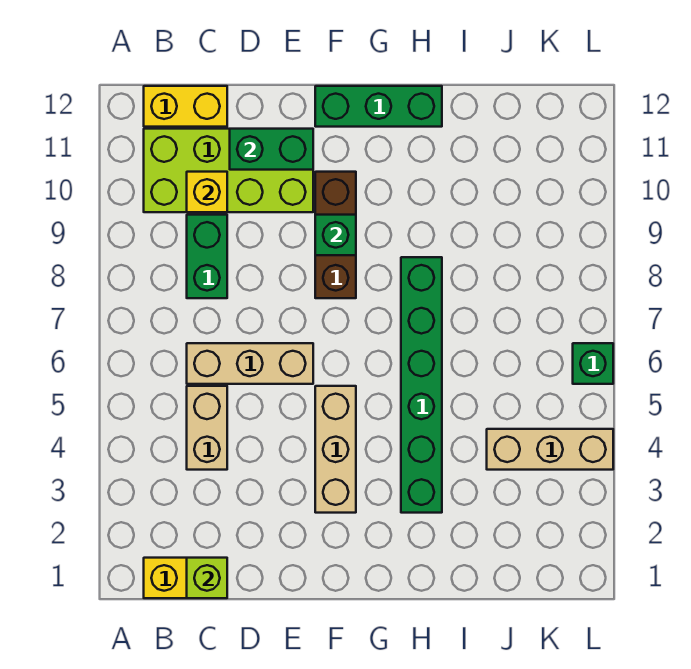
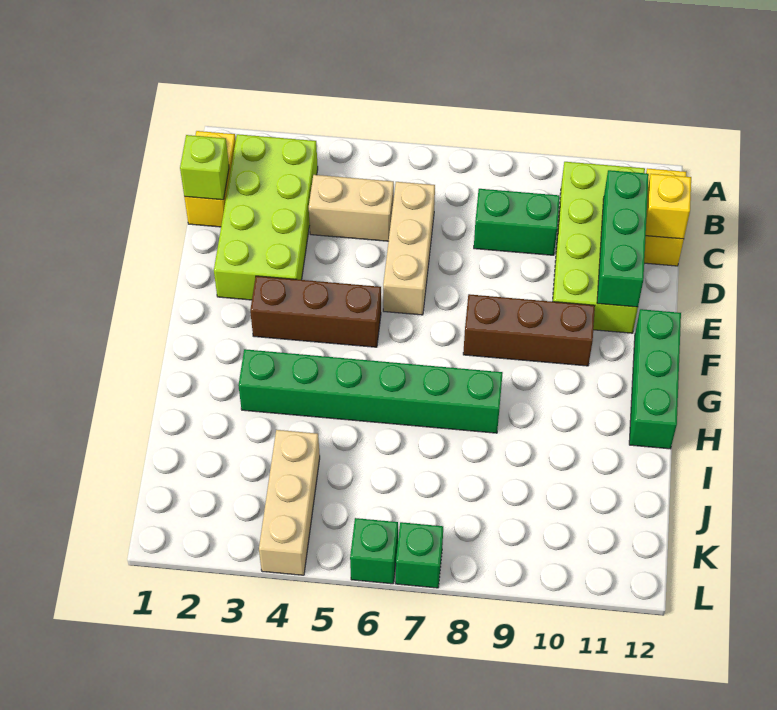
none -> lime 2x4 brick [214,134,318,300]
yellow 1x1 brick [187,172,227,212] -> yellow 1x1 brick moved to [646,174,691,239]
green 1x2 brick [230,129,313,170] -> green 1x3 brick [597,170,649,307]
tan 1x3 brick [315,386,356,513] -> brown 1x3 brick [250,276,381,347]
green 1x1 brick [315,215,356,255] -> green 1x1 brick moved to [396,522,443,588]

